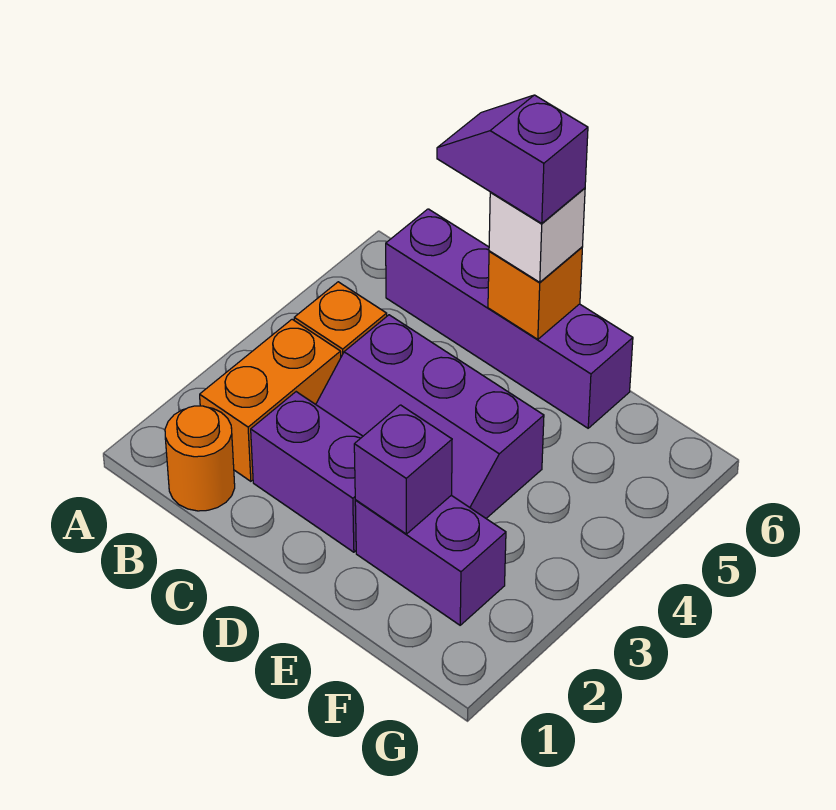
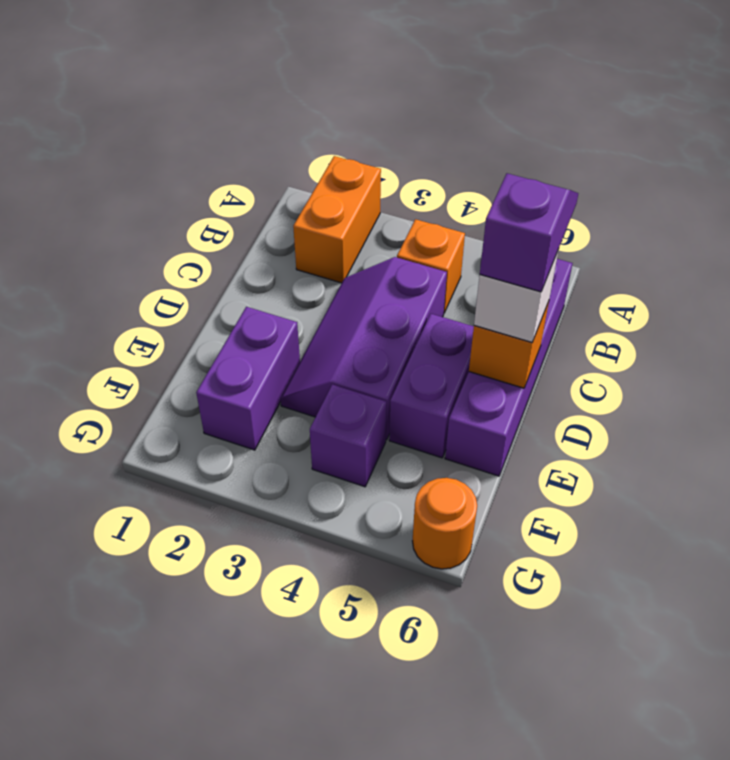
orange 1x1 round brick [165,406,235,511] -> orange 1x1 round brick moved to [413,478,477,569]
orange 1x2 brick [200,319,341,481] -> orange 1x2 brick turned to [293,156,381,283]
purple 1x2 brick [251,392,363,552] -> purple 1x2 brick moved to [389,314,474,458]
purple 1x1 brick [354,405,452,534] -> purple 1x1 brick moved to [310,384,387,487]

